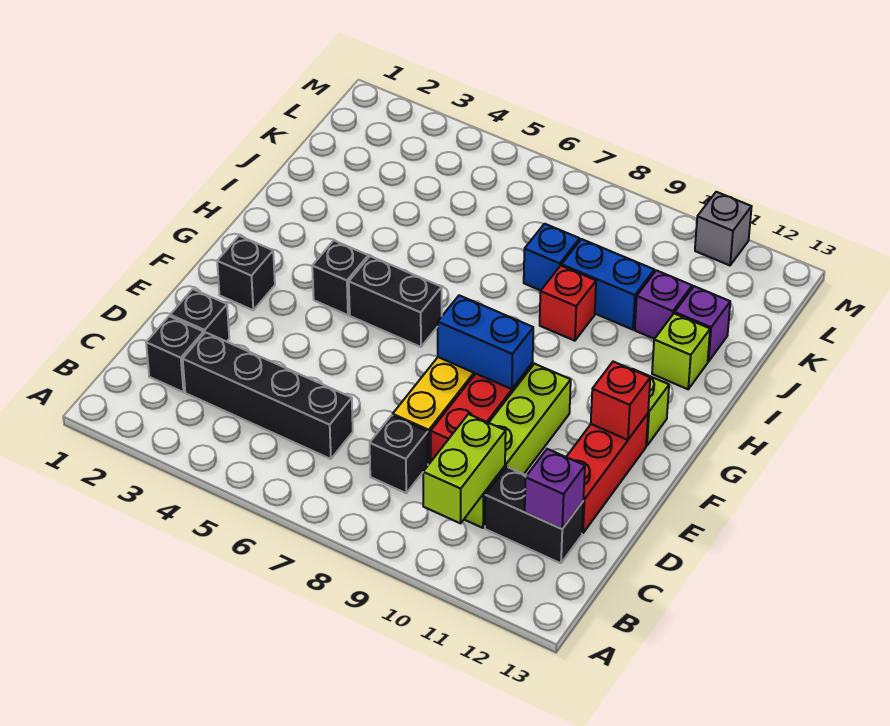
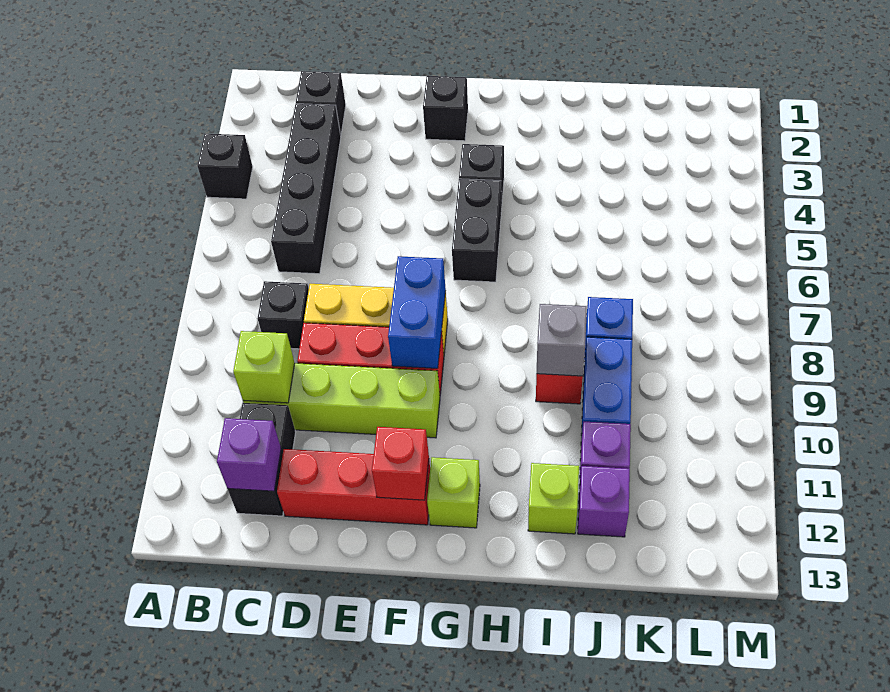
lime 1x2 brick [423,414,506,523] -> lime 1x1 brick [233,331,295,403]
black 1x1 brick [170,289,229,342] -> black 1x1 brick moved to [197,134,253,199]
grey 1x1 brick [695,192,752,265] -> grey 1x1 brick moved to [537,304,587,376]

